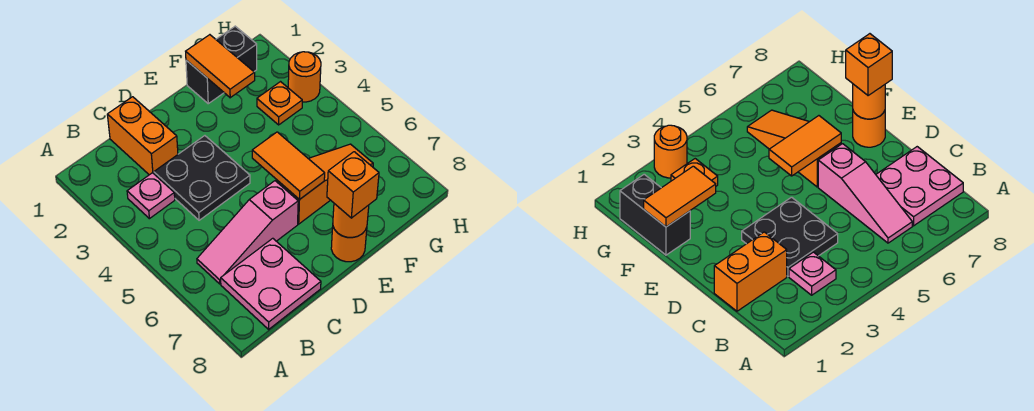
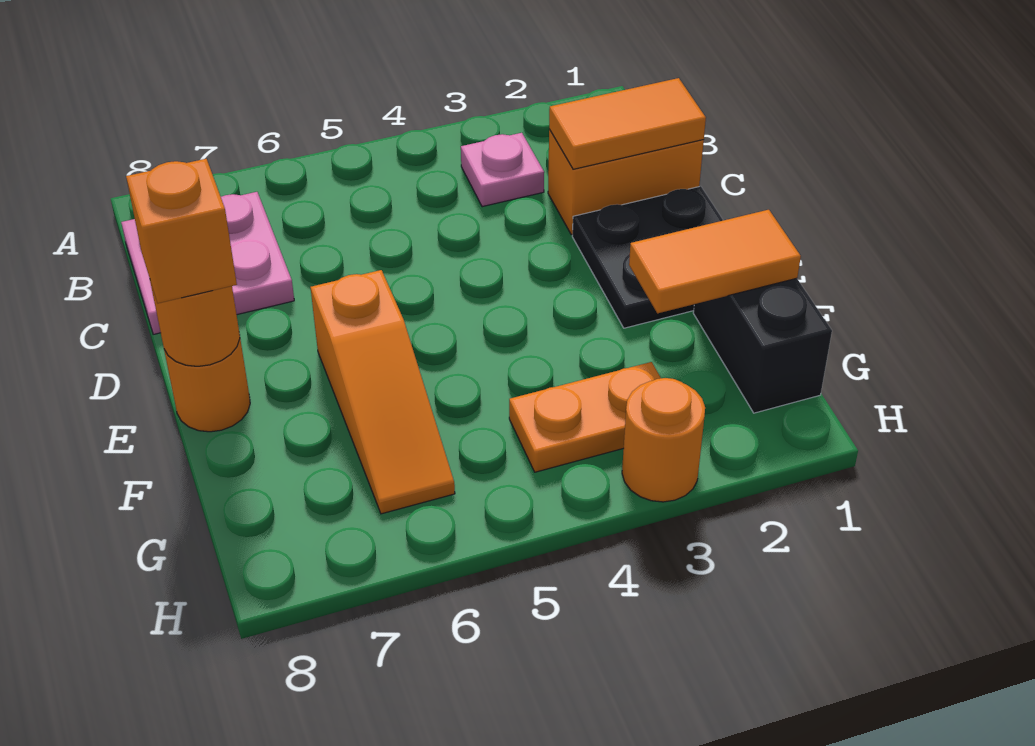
pink 1x3 slope [197,181,298,284] -> none
black 2x2 plate [154,136,250,220] -> black 2x2 plate moved to [572,186,723,328]
orange 1x2 tile [252,132,325,200] -> orange 1x2 tile moved to [549,78,706,169]
orange 1x1 plate [257,82,302,125] -> orange 1x2 plate [509,362,661,472]

